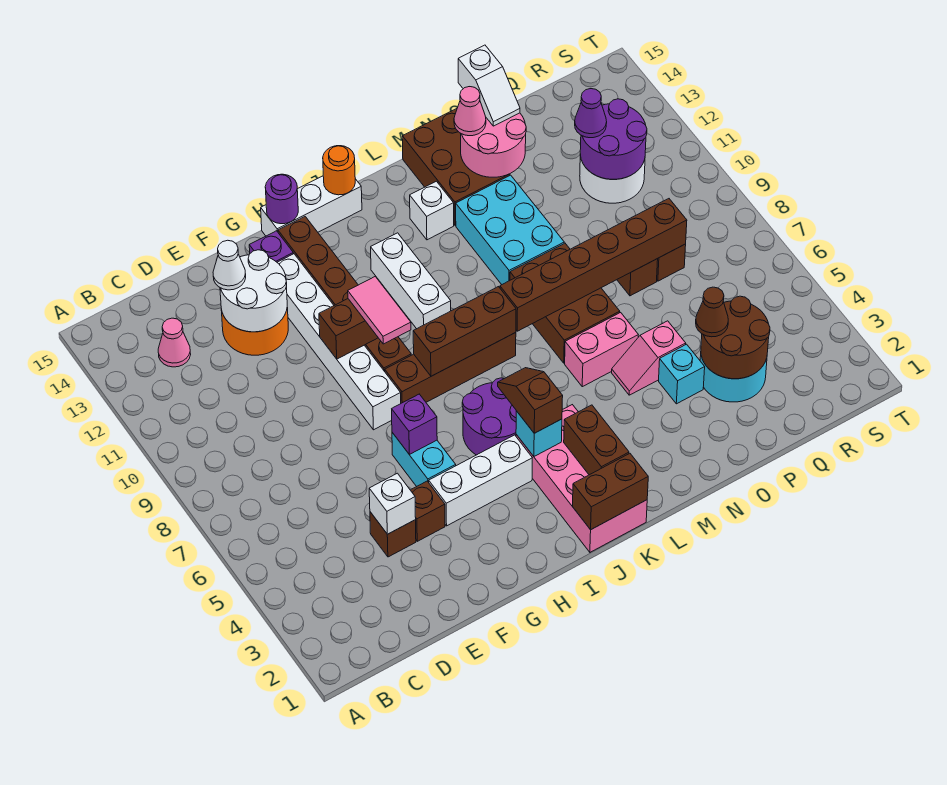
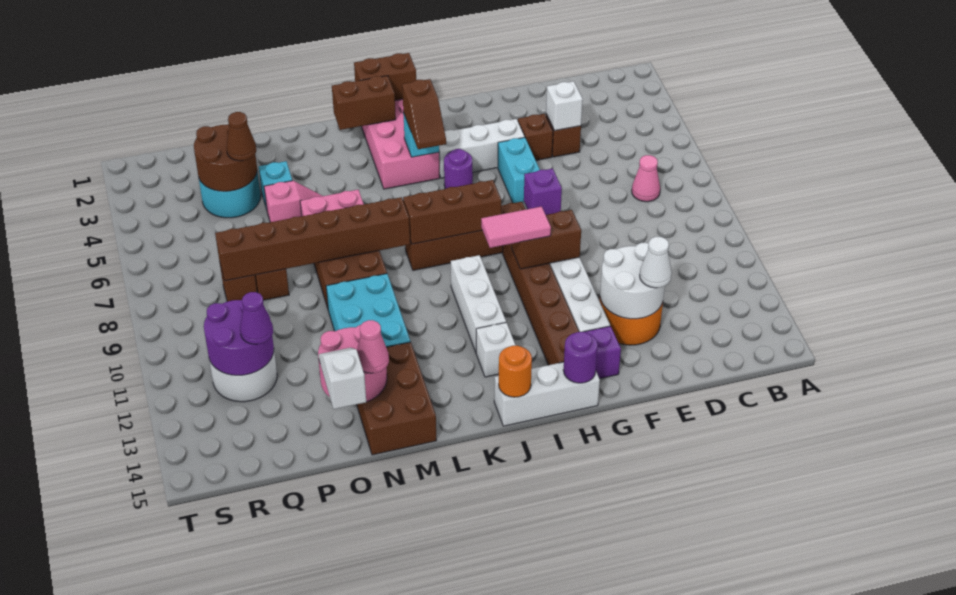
pink 1x1 cone [158,318,191,367] -> pink 1x1 cone moved to [632,155,660,202]
purple 1x1 brick [392,394,437,454] -> purple 1x1 brick moved to [524,169,562,215]
pink 1x2 tile [348,276,411,344] -> pink 1x2 tile turned to [481,206,551,248]
purple 2x2 round brick [462,378,516,455] -> purple 1x1 round brick [444,149,473,189]
brown 1x2 brick [564,405,629,475] -> brown 1x2 brick turned to [332,76,396,130]
white 1x1 brick [410,181,454,240] -> white 1x1 brick moved to [476,323,515,377]

